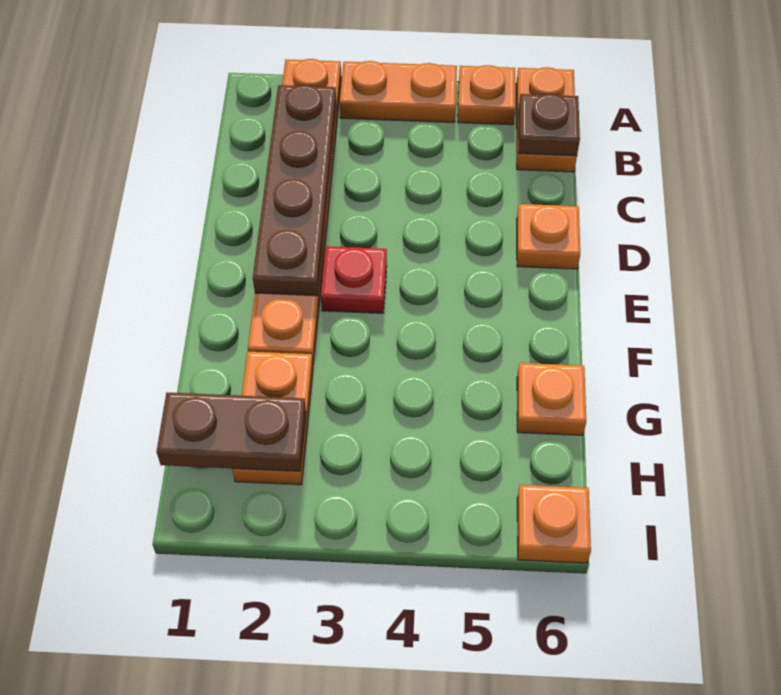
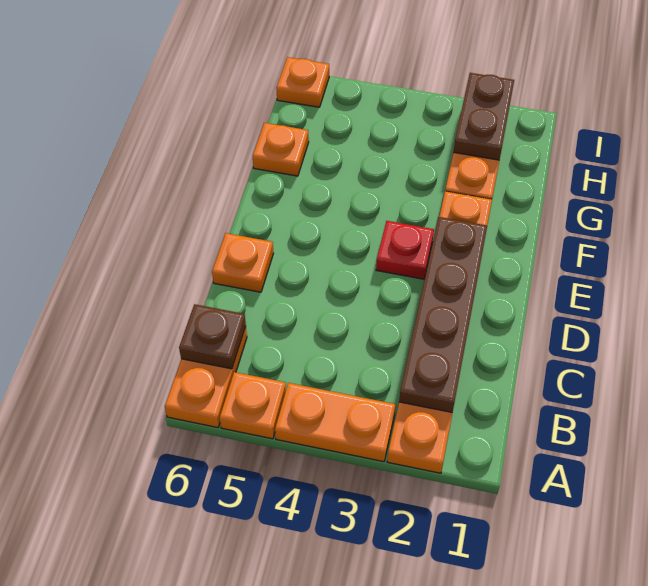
brown 1x2 plate [157,392,306,471] -> brown 1x2 plate turned to [454,73,514,160]

